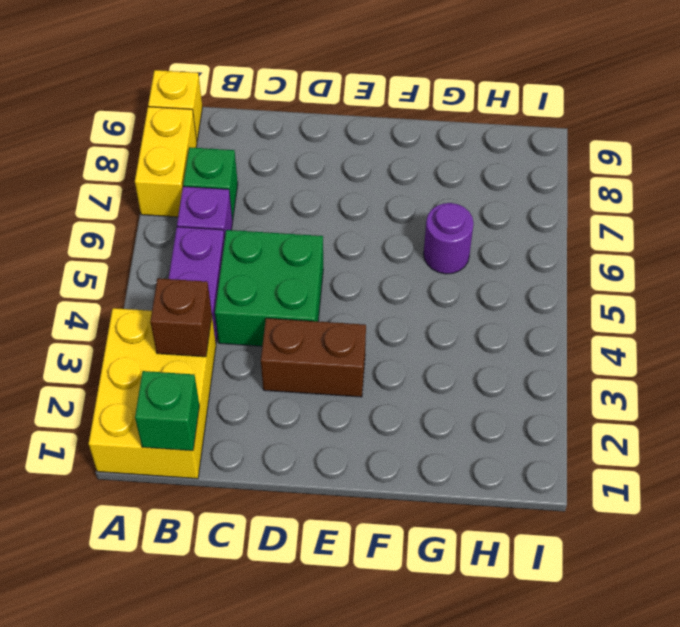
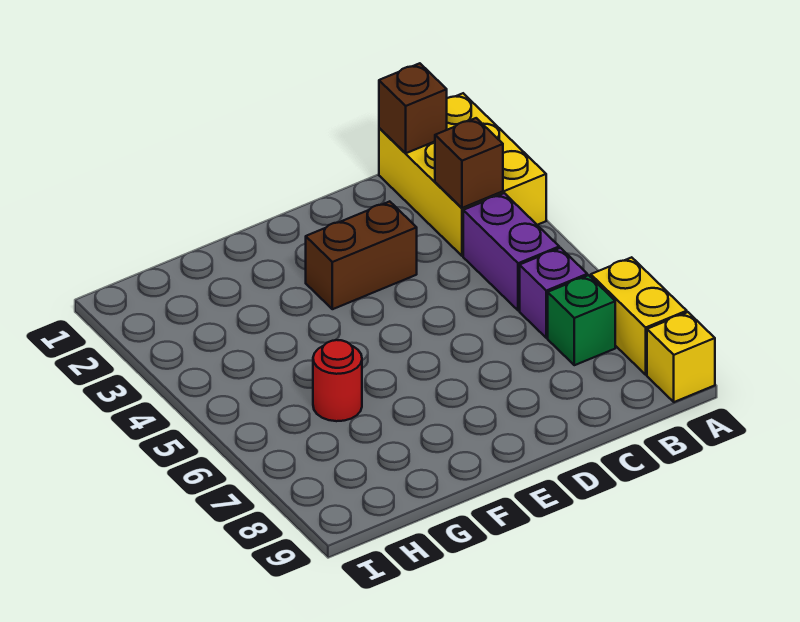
green 1x1 brick [135,371,199,451] -> brown 1x1 brick [379,63,447,153]
green 2x2 brick [215,230,323,346] -> none
purple 1x1 round brick [424,203,474,274] -> red 1x1 round brick [313,340,362,421]

